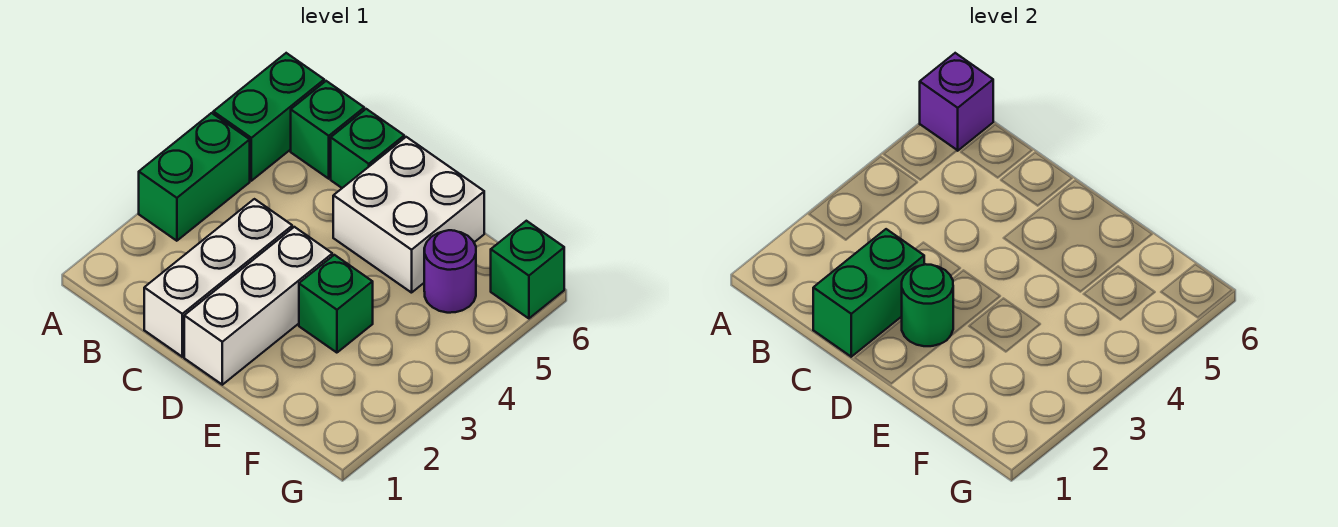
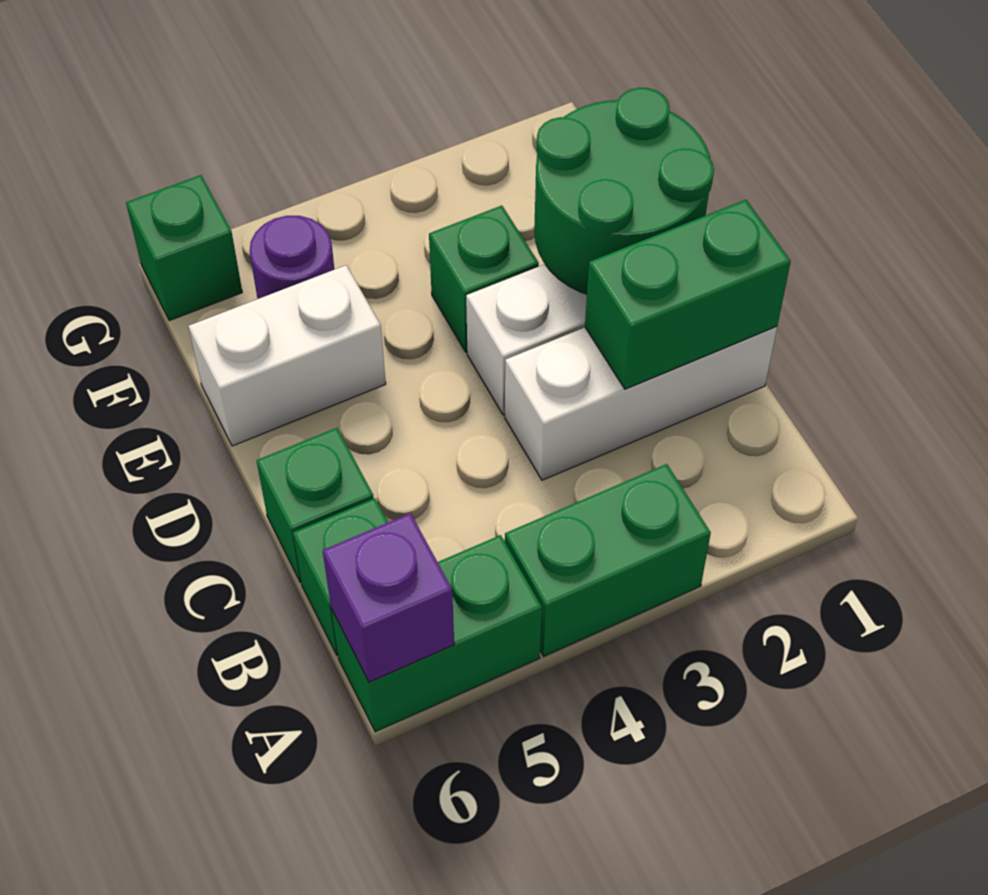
green 1x1 round brick [902,264,953,346] -> green 2x2 round brick [534,88,714,294]
white 2x2 brick [333,137,484,293] -> white 1x2 brick [189,265,386,446]

